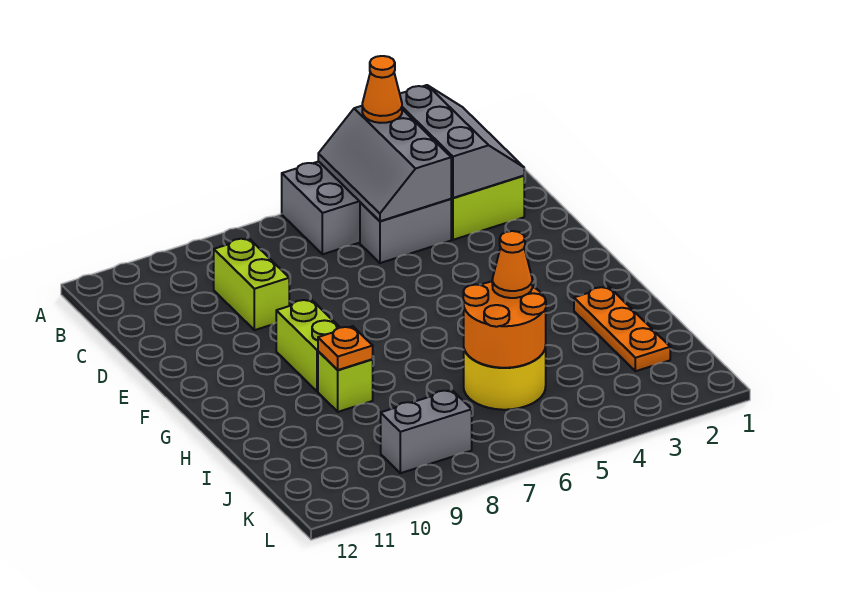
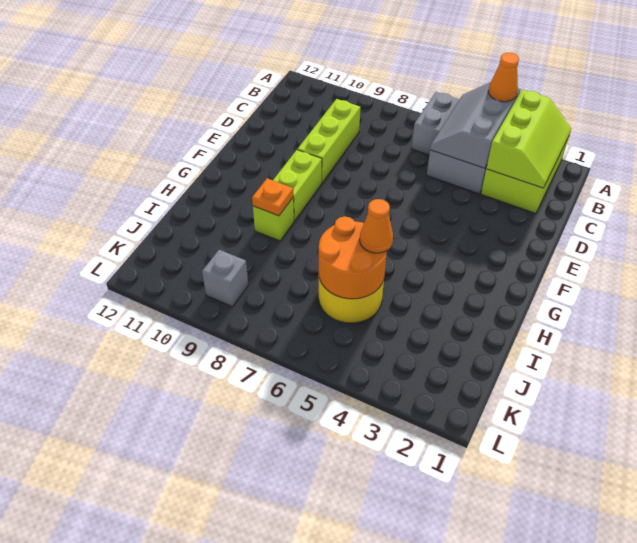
grey 2x3 slope [400,85,524,198] -> lime 2x3 slope [486,90,571,188]
lime 1x2 brick [214,238,289,330] -> lime 1x3 brick [297,99,360,183]
orange 1x3 plate [574,287,670,371] -> none
grey 1x2 brick [381,390,472,473] -> grey 1x1 brick [202,250,248,307]

